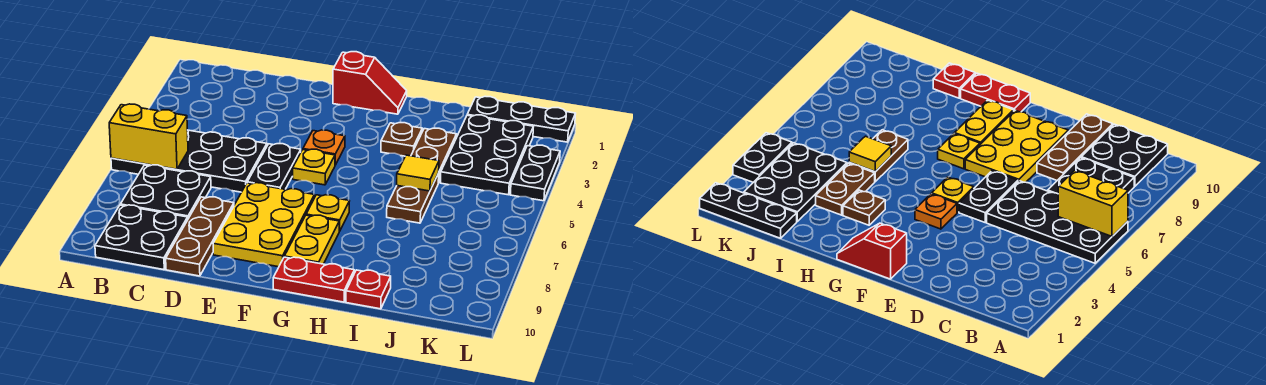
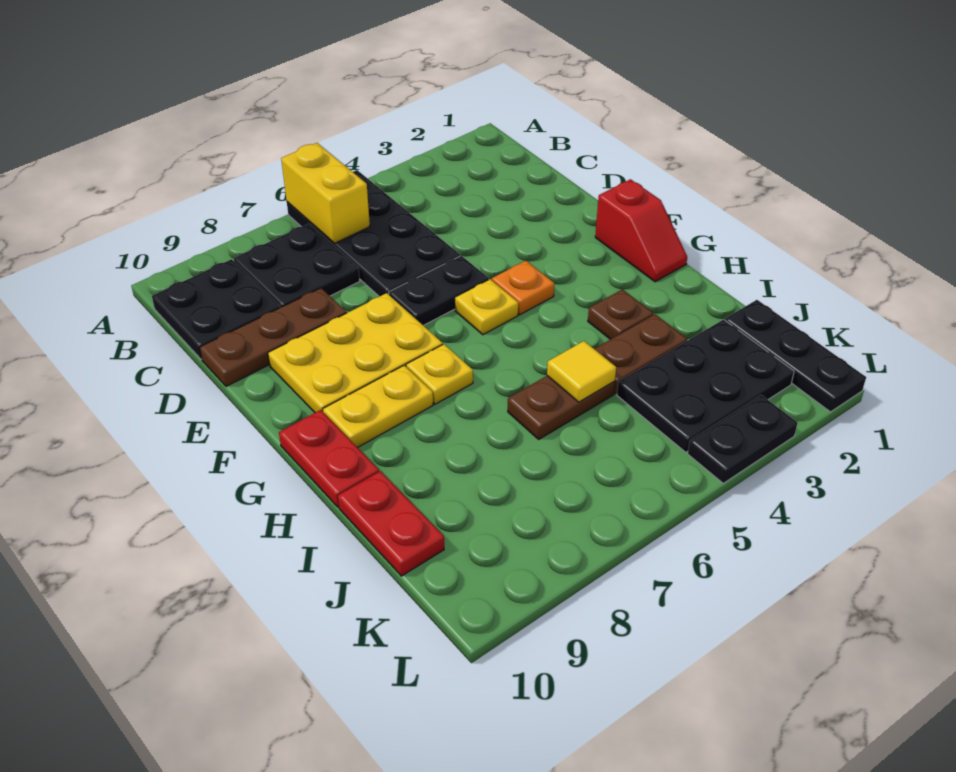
red 1x1 plate [346,270,391,309] -> red 1x2 plate [338,471,444,576]

